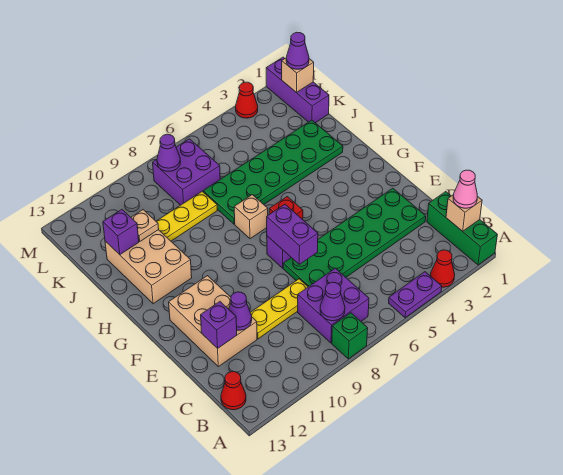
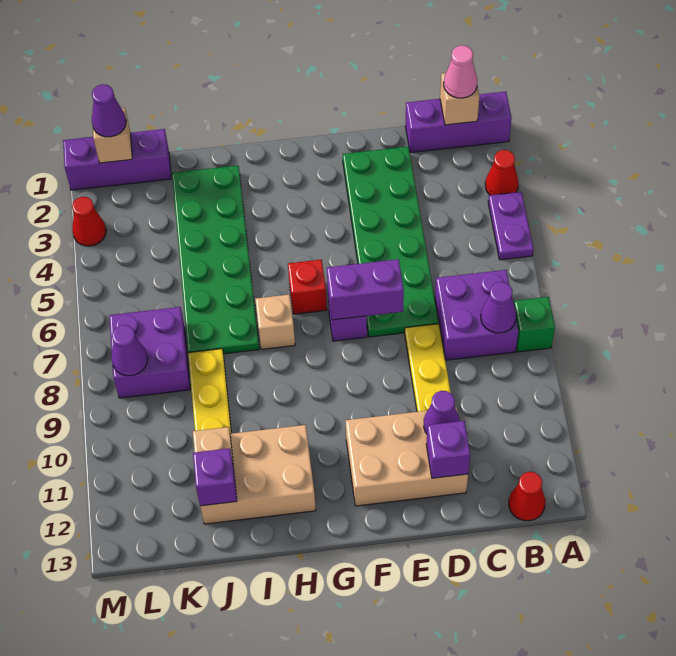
green 1x3 brick [427,192,497,265] -> purple 1x3 brick [405,92,512,153]

